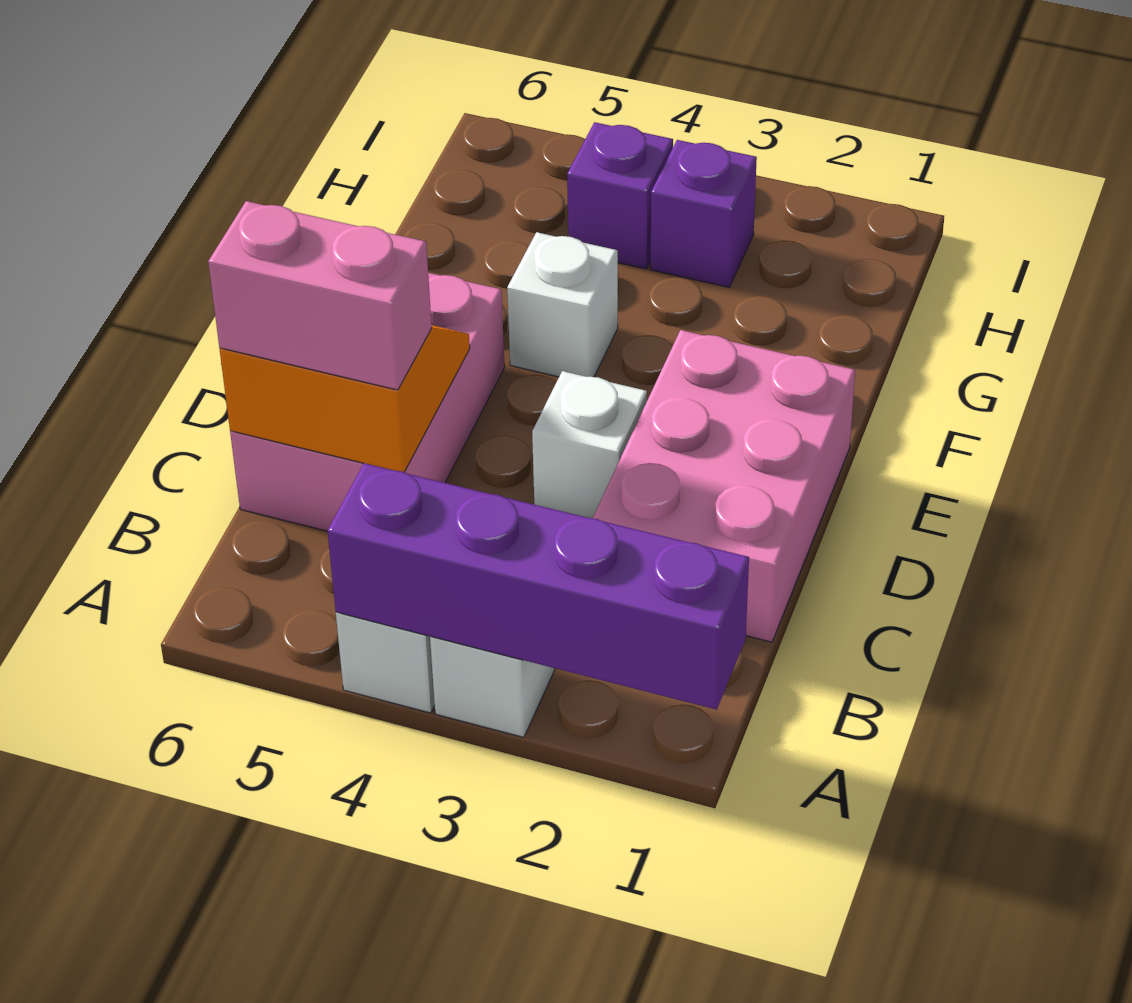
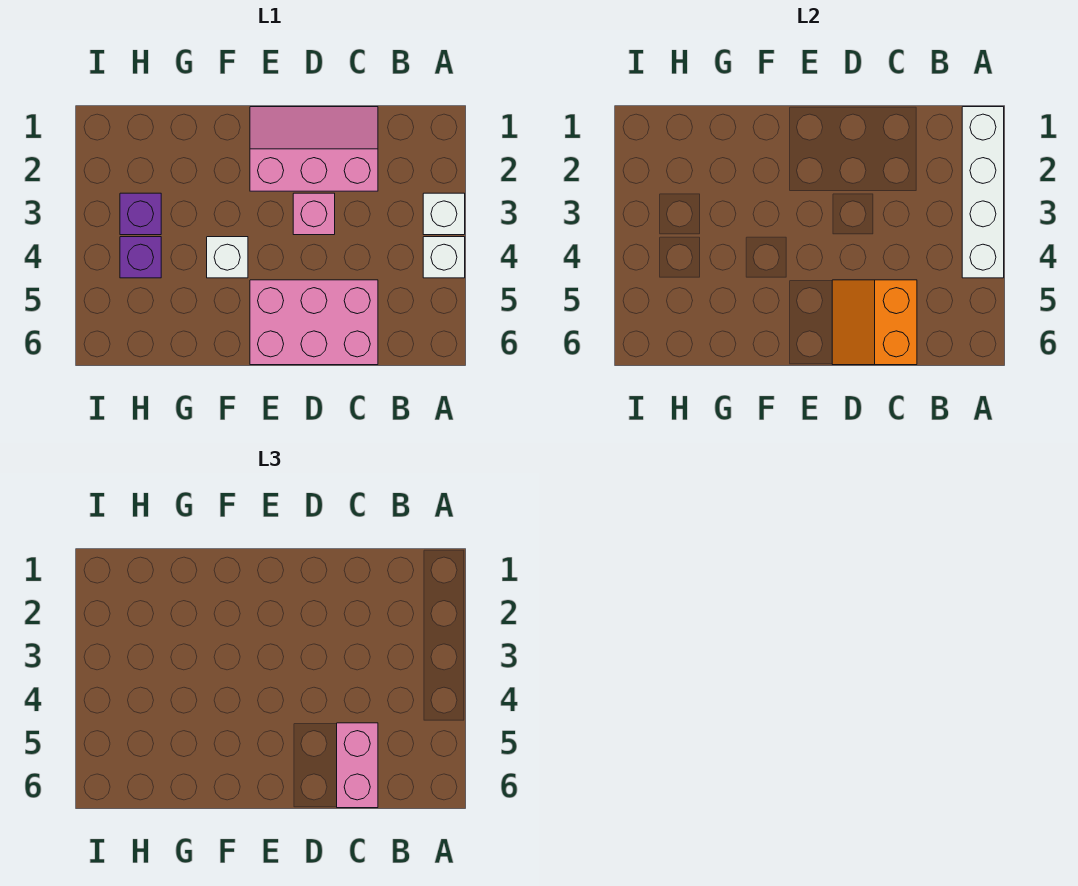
purple 1x4 brick [328,463,749,710] -> white 1x4 brick [962,107,1004,278]
pink 2x3 brick [593,330,855,642] -> pink 2x3 slope [250,107,378,191]
white 1x1 brick [532,371,647,518] -> pink 1x1 brick [293,193,335,235]

